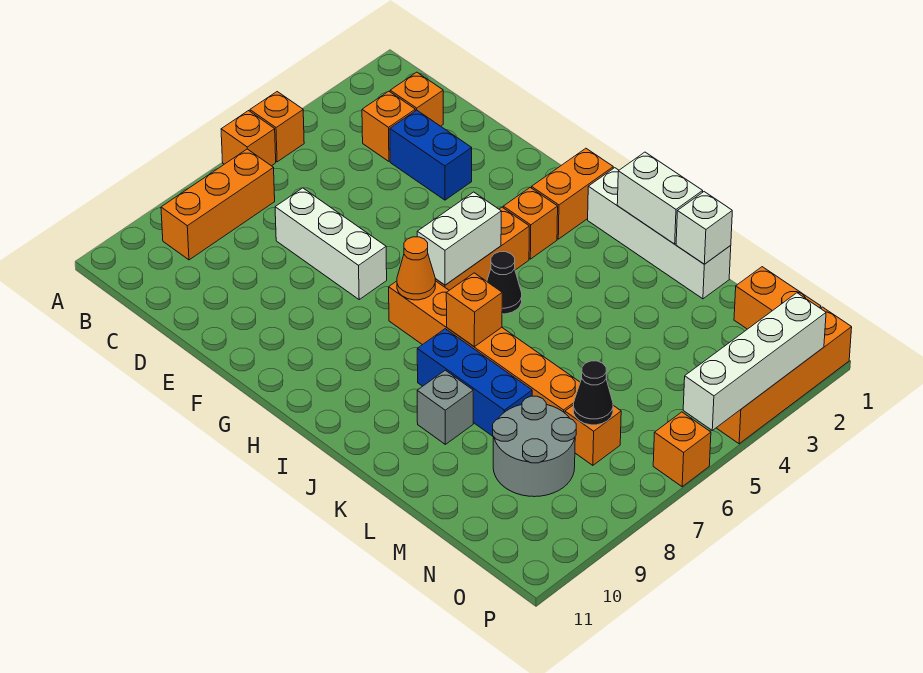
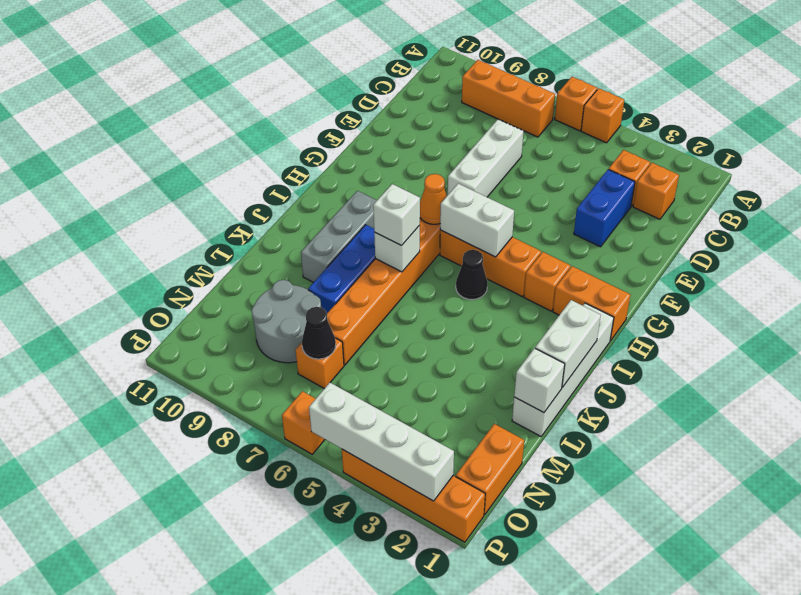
orange 1x1 brick [446,273,502,347] -> white 1x1 brick [374,226,420,272]
none -> white 1x1 brick [373,184,420,246]
grey 1x1 brick [417,370,473,444] -> grey 1x3 brick [301,191,377,282]

